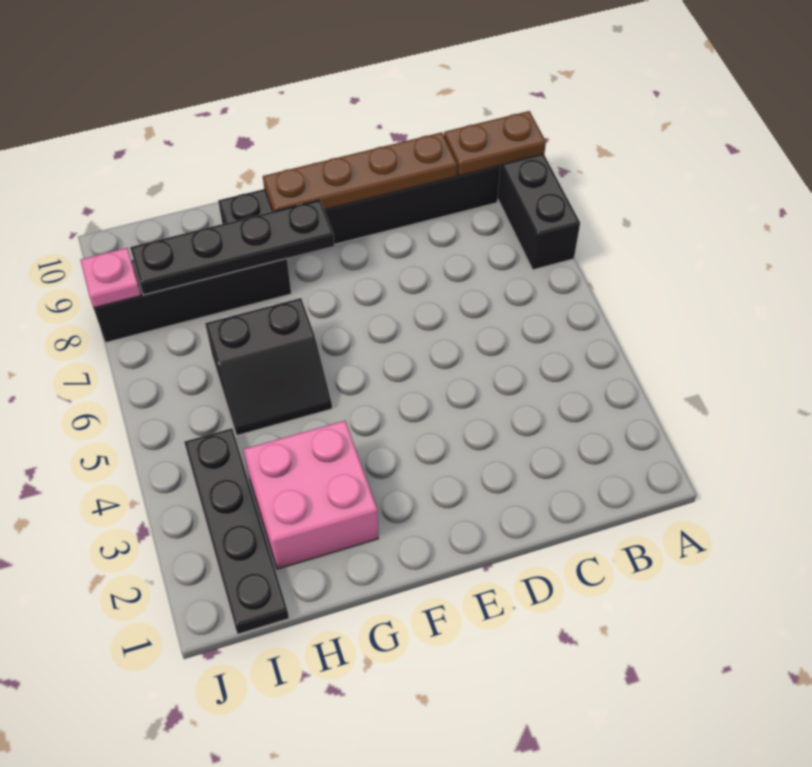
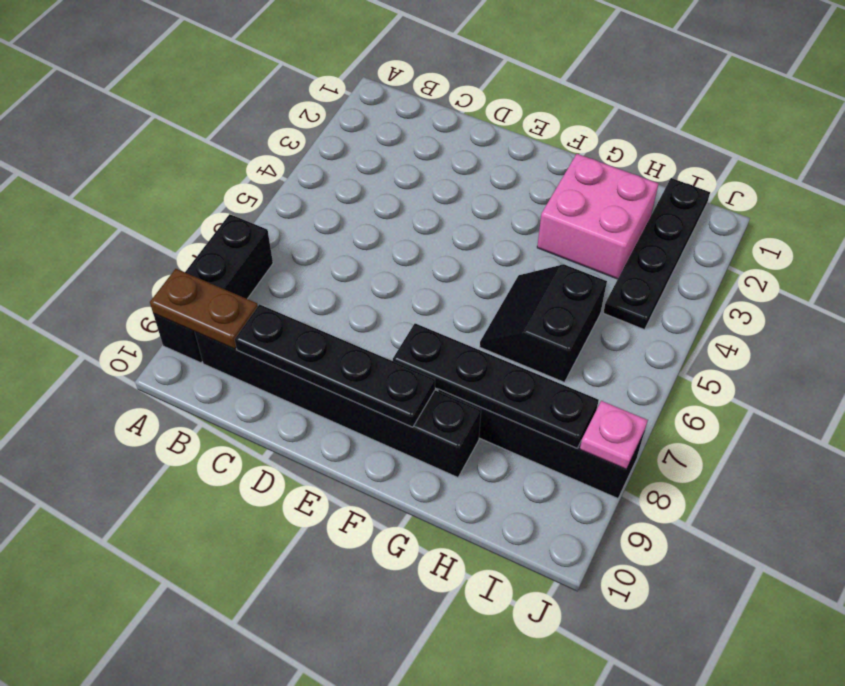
brown 1x4 plate [263,132,457,211] -> black 1x4 plate [235,304,435,427]
black 2x2 slope [205,298,332,435] -> black 2x2 slope turned to [480,264,607,382]

